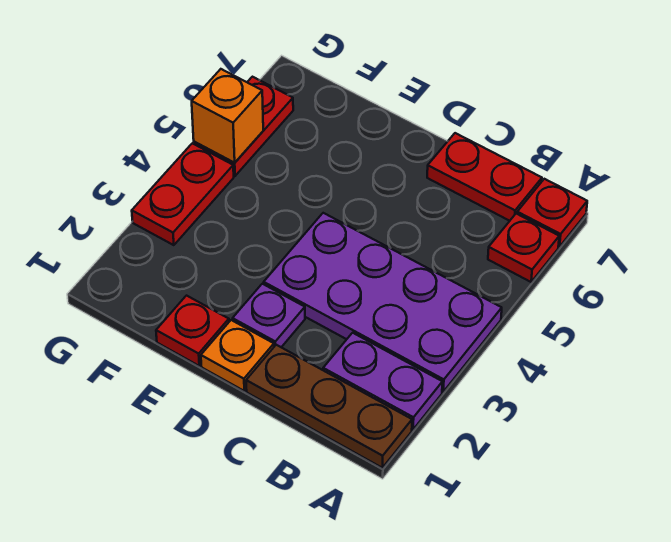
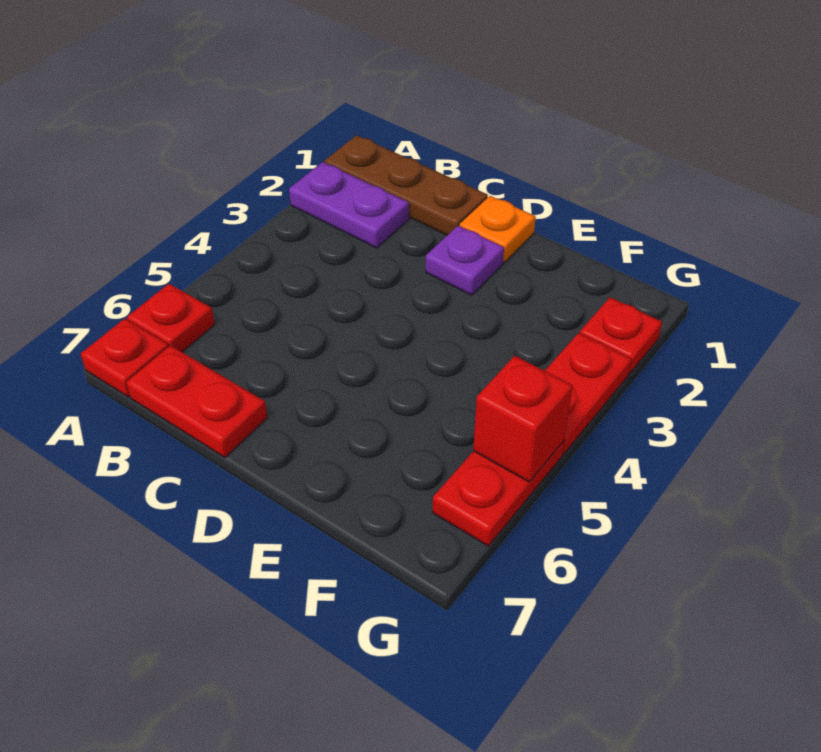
purple 2x4 plate [264,213,502,392] -> none
red 1x1 plate [156,296,229,366] -> red 1x1 plate moved to [580,297,662,374]
orange 1x1 brick [192,69,263,163] -> red 1x1 brick [473,356,573,482]

